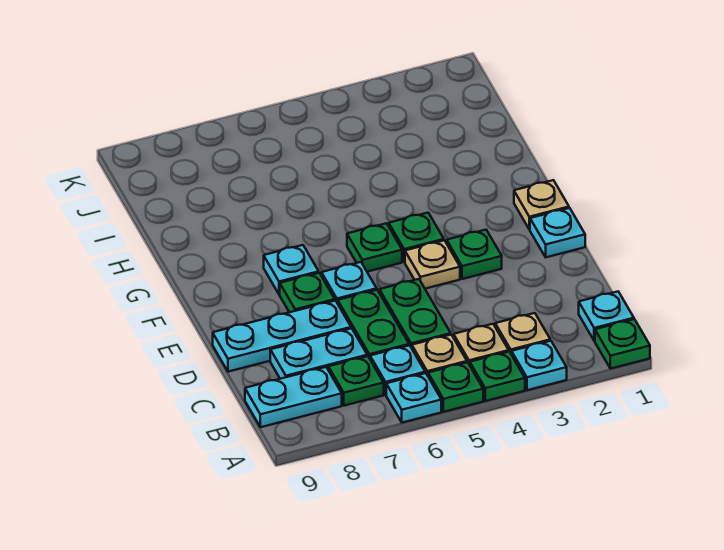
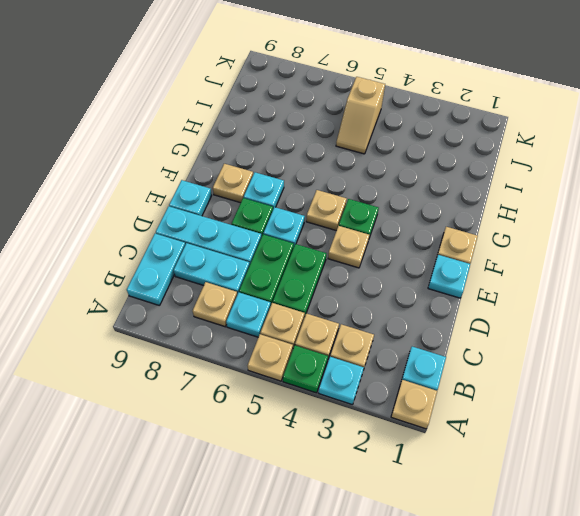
green 1x1 plate [595,319,650,369] -> tan 1x1 plate [391,380,437,429]
green 1x1 plate [428,362,483,412] -> tan 1x1 plate [248,334,293,381]
cyan 1x1 plate [386,373,441,423] -> cyan 1x1 plate moved to [169,180,212,216]
green 1x1 plate [328,356,384,406] -> tan 1x1 plate [193,282,237,327]
cyan 1x2 plate [245,367,342,427] -> cyan 1x2 plate turned to [127,234,185,306]
green 1x1 plate [447,230,502,279] -> none
green 1x1 plate [347,223,402,272] -> tan 1x1 plate [306,190,347,231]
none -> tan 1x1 plate [213,164,253,203]
none -> tan 1x2 slope [336,77,385,154]

